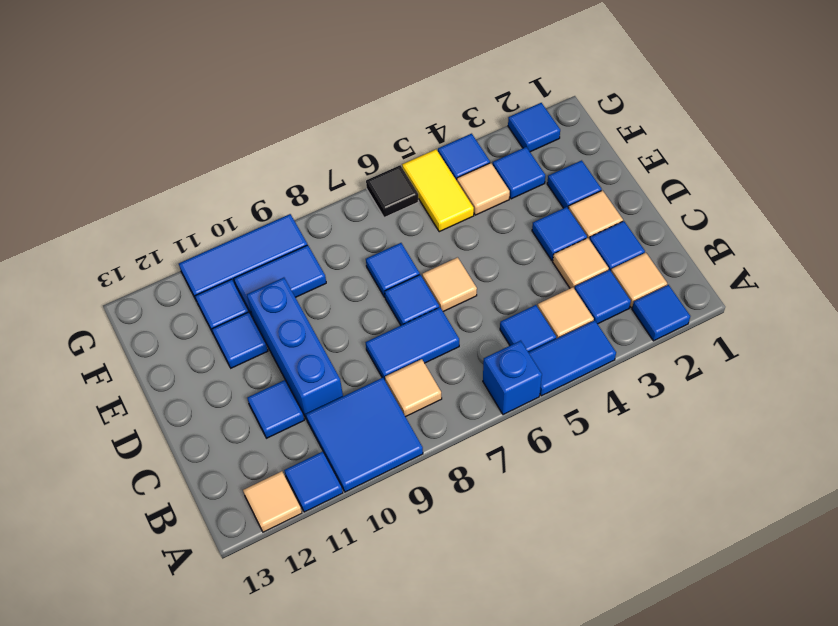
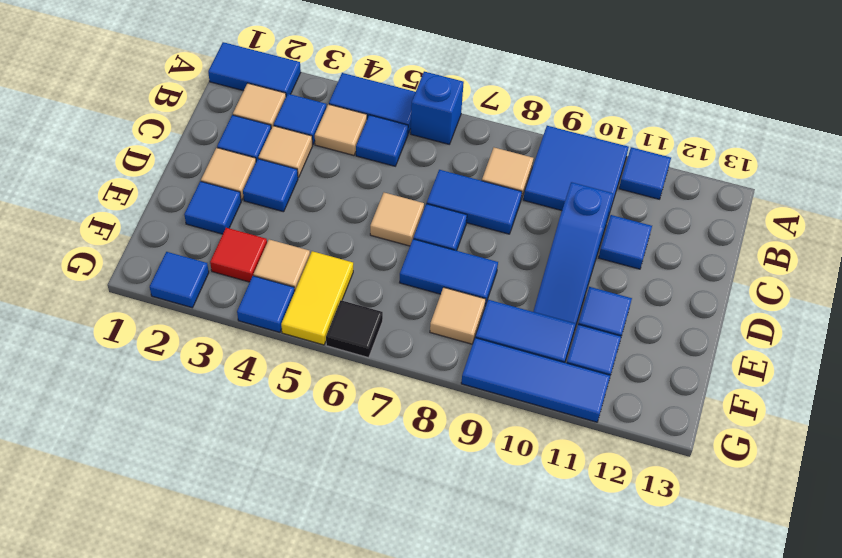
blue 1x1 tile [632,285,690,341] -> blue 1x2 tile [208,42,301,96]
tan 1x1 tile [243,471,302,532] -> tan 1x1 tile moved to [430,287,486,344]
blue 1x3 brick [247,278,343,419] -> blue 1x3 slope [533,182,613,327]
blue 1x1 tile [366,243,420,297] -> blue 1x2 tile [400,239,498,306]
blue 1x1 tile [493,147,545,199] -> red 1x1 tile [210,228,267,282]

